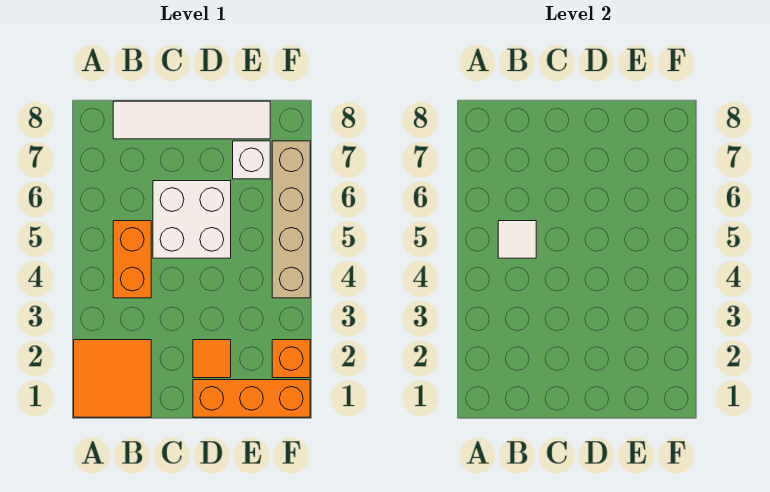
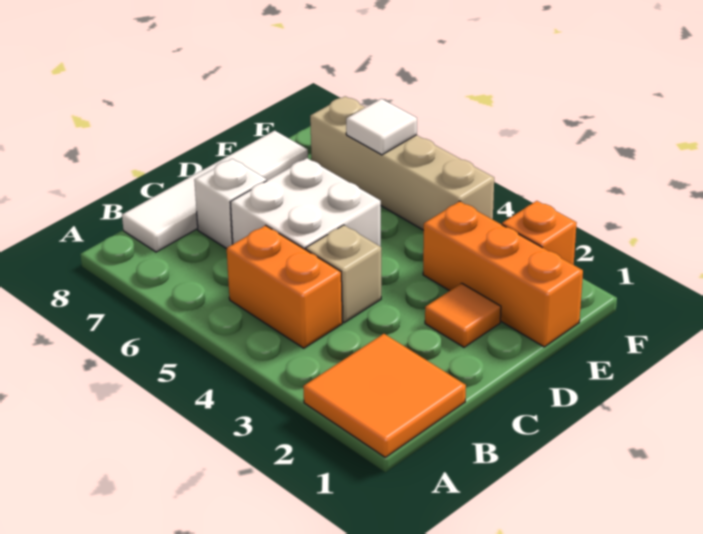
white 1x1 tile [498,221,536,258] -> white 1x1 tile moved to [346,99,417,155]
none -> tan 1x1 brick [306,225,381,323]
orange 1x3 brick [193,380,310,417] -> orange 1x3 brick turned to [423,201,583,347]
white 1x1 brick [233,141,270,179] -> white 1x1 brick moved to [194,159,267,249]

